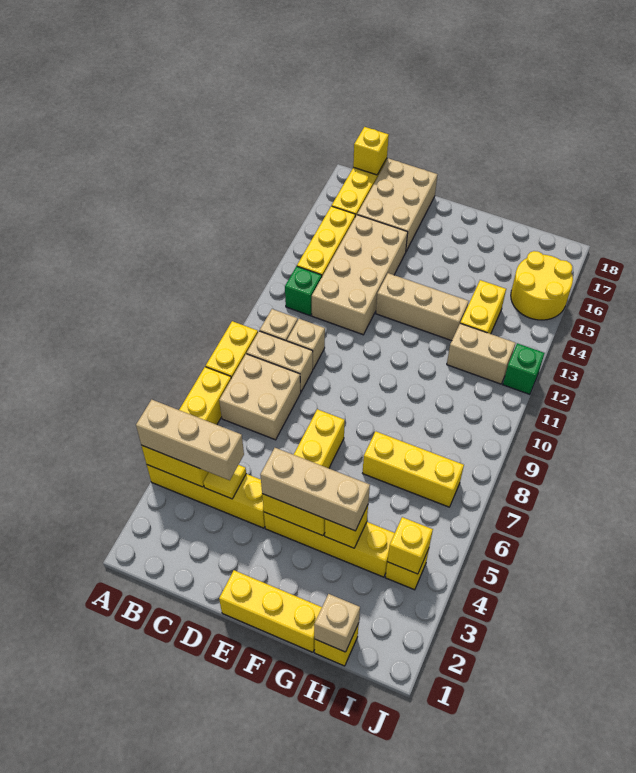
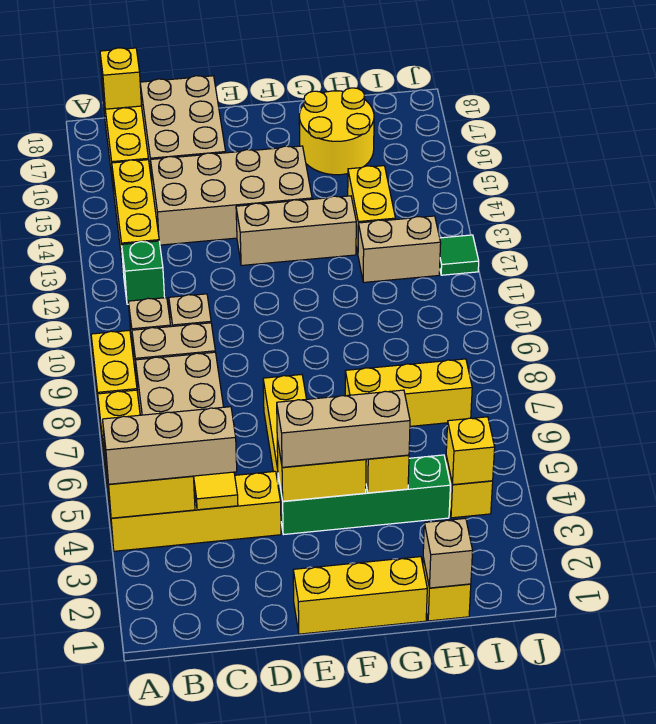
tan 2x4 brick [312,215,408,335] -> tan 2x4 brick turned to [150,146,312,245]
yellow 1x4 brick [264,512,395,577] -> green 1x4 brick [278,455,450,535]
yellow 2x2 round brick [511,251,573,320] -> yellow 2x2 round brick moved to [299,88,374,175]
green 1x1 brick [503,343,544,394] -> green 1x1 tile [440,235,479,275]

